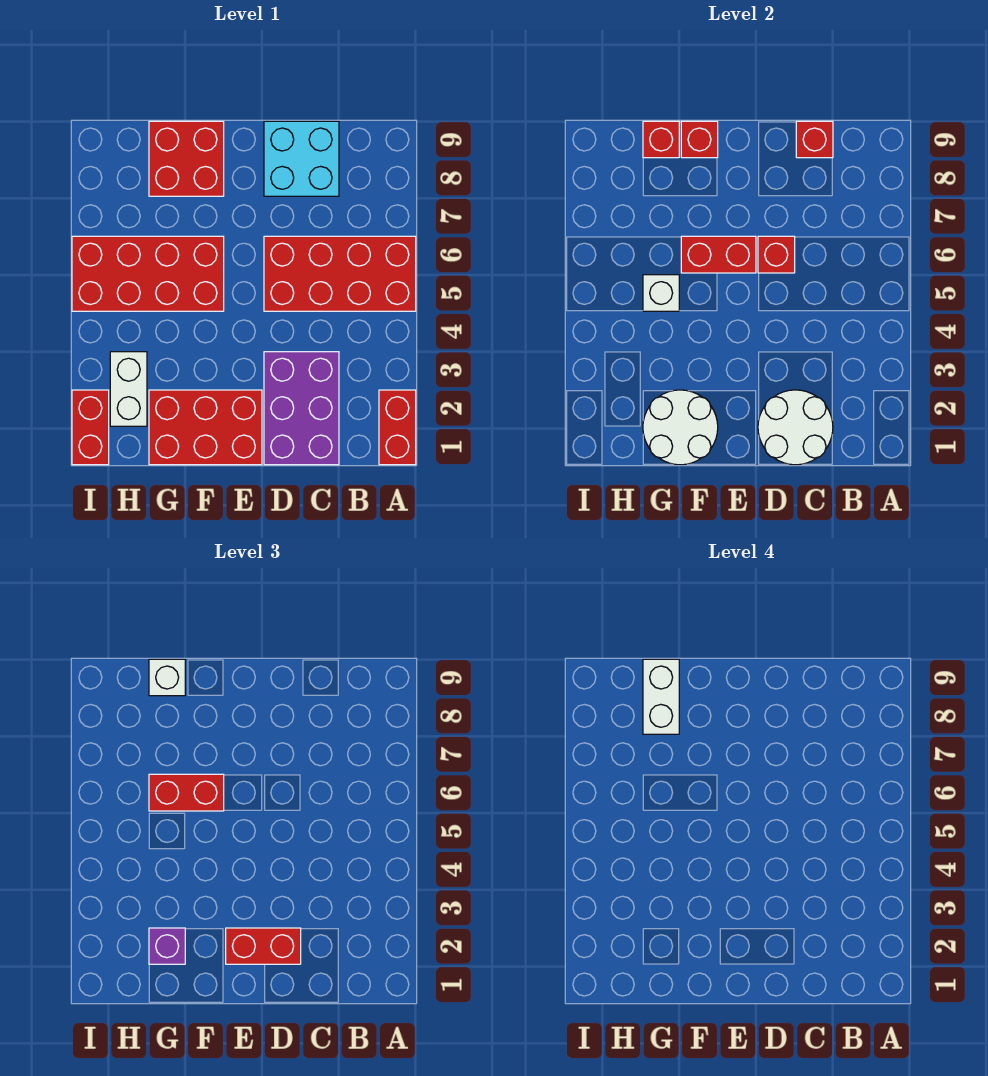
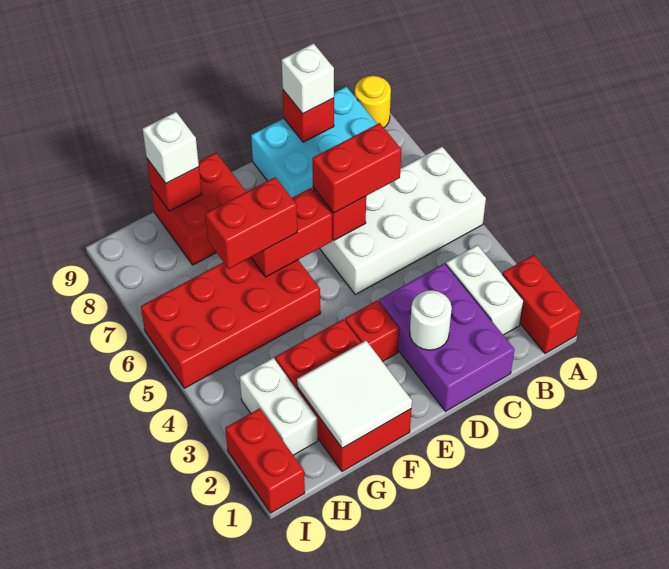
red 2x4 brick [264,236,416,311] -> white 2x4 brick [320,147,486,294]
none -> yellow 1x1 round brick [355,76,391,128]
white 2x2 round brick [758,390,833,465] -> white 1x1 round brick [410,290,452,350]
cyan 2x2 brick [264,121,339,196] -> cyan 2x3 brick [251,87,377,198]
red 1x2 brick [226,928,301,964] -> red 1x2 brick moved to [312,123,401,213]
red 2x3 brick [149,390,262,465] -> red 2x3 brick turned to [275,319,411,471]
white 2x2 round brick [643,390,718,465] -> white 2x2 tile [297,341,412,448]
red 1x1 brick [681,121,718,158] -> red 1x1 brick moved to [345,300,399,362]
purple 1x1 brick [149,928,185,964] -> none
white 1x1 brick [643,275,679,311] -> white 1x1 brick moved to [282,43,334,114]
white 1x2 brick [643,659,679,734] -> white 1x2 brick moved to [446,245,524,335]

